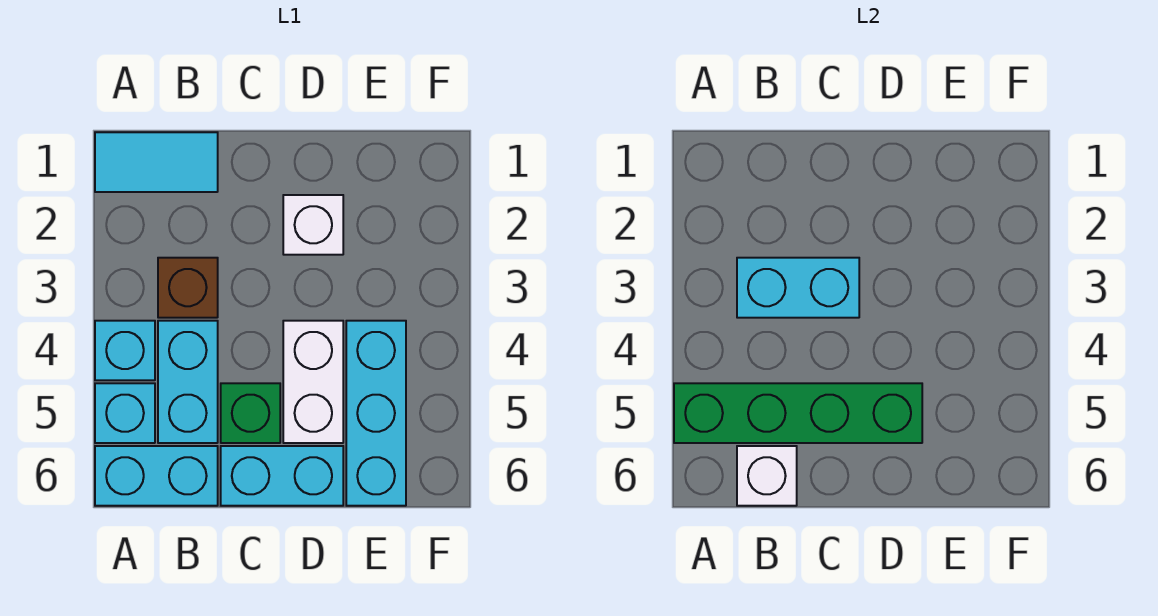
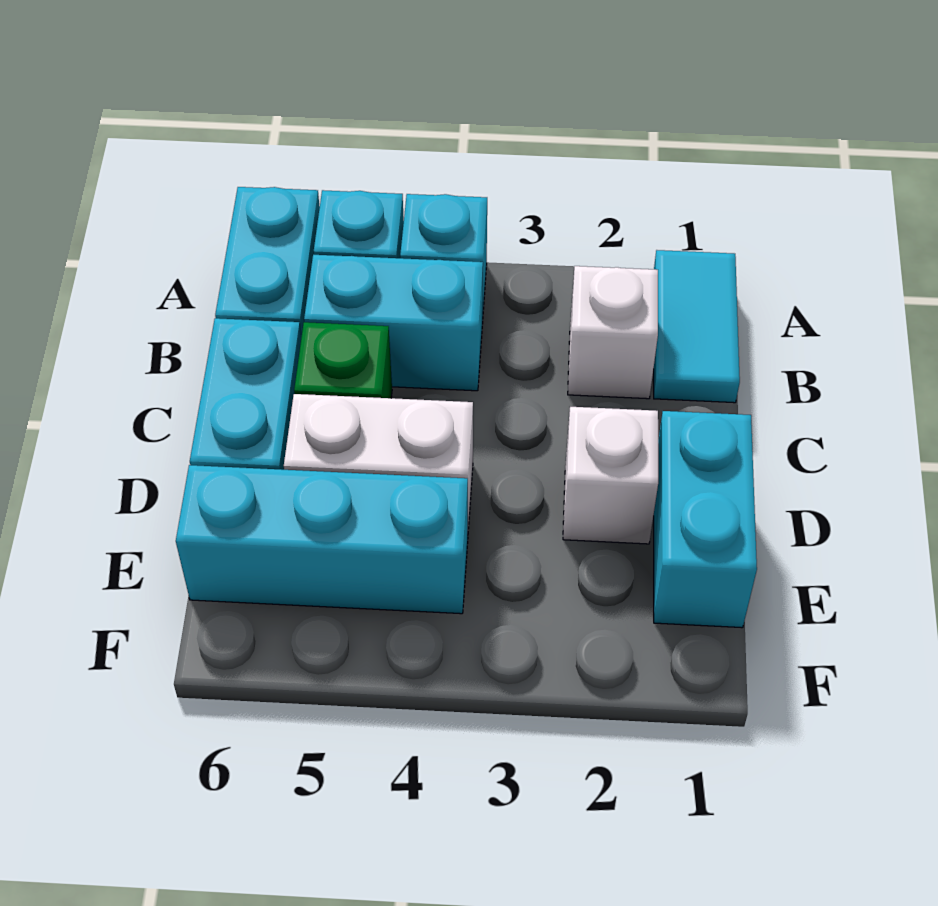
green 1x4 brick [674,383,922,443] -> none
brown 1x1 brick [158,258,218,318] -> none
cyan 1x2 brick [737,258,859,318] -> cyan 1x2 brick moved to [654,411,757,628]
white 1x1 brick [737,446,797,506] -> white 1x1 brick moved to [568,266,658,399]

